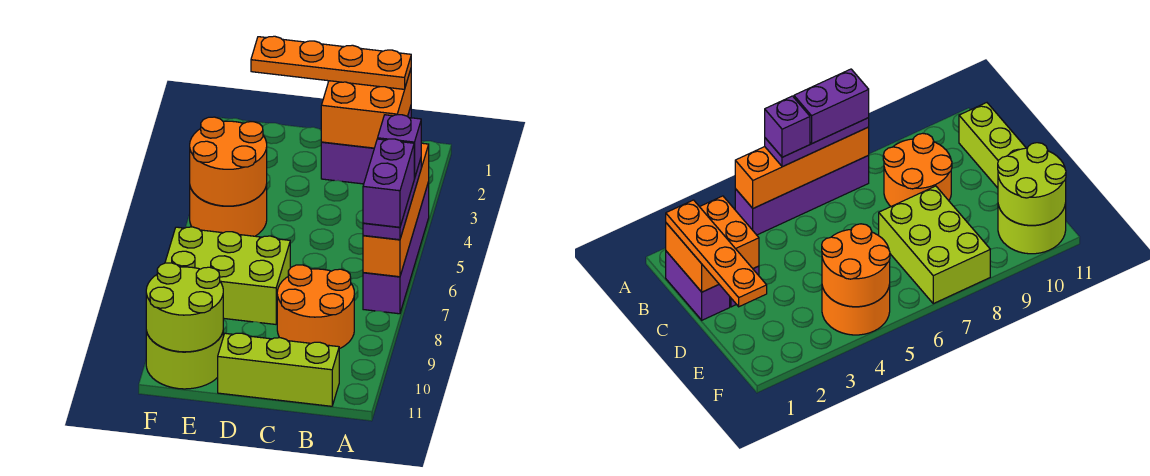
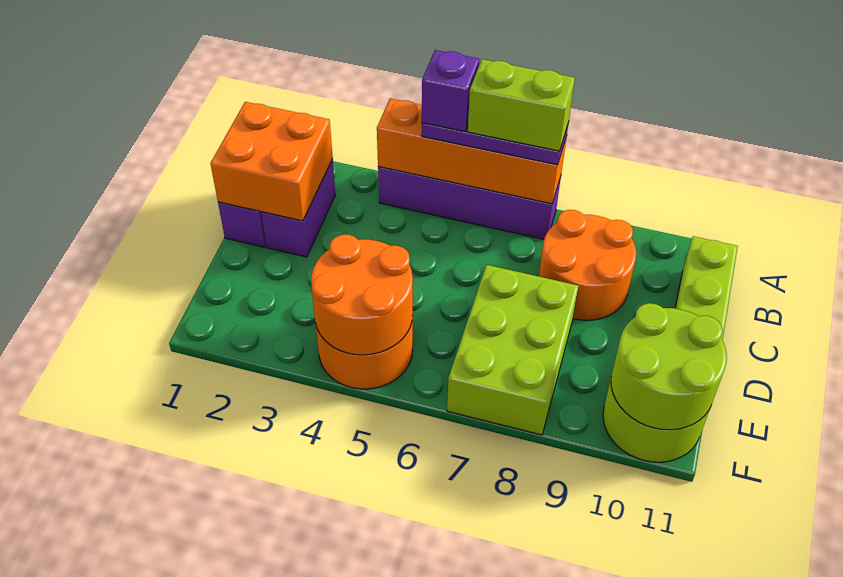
purple 1x2 brick [363,139,415,227] -> lime 1x2 brick [468,59,575,151]
orange 1x4 plate [251,36,411,89] -> none

